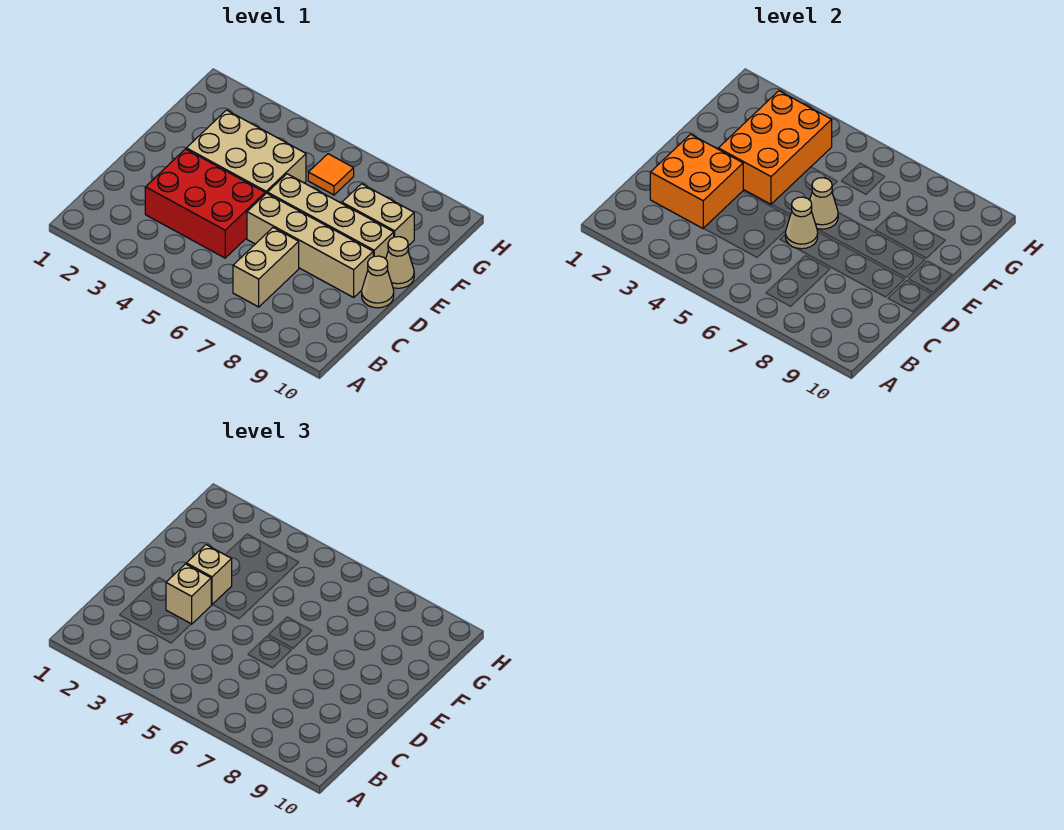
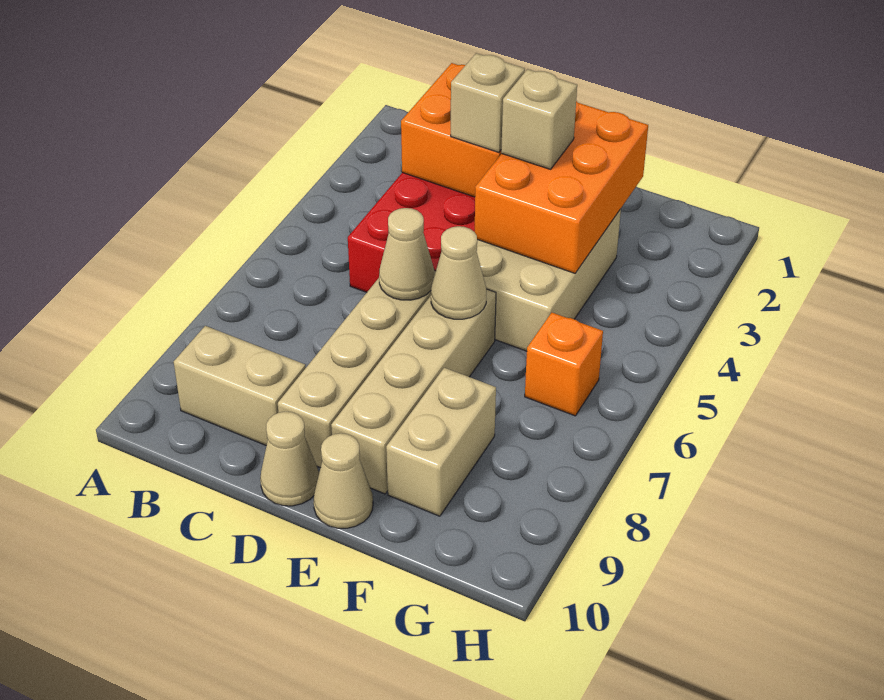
tan 1x2 brick [233,228,299,307] -> tan 1x2 brick moved to [174,326,306,446]
orange 2x3 brick [718,91,832,204] -> orange 2x3 brick turned to [475,101,648,273]
orange 1x1 tile [308,154,354,195] -> orange 1x1 brick [525,313,603,416]

